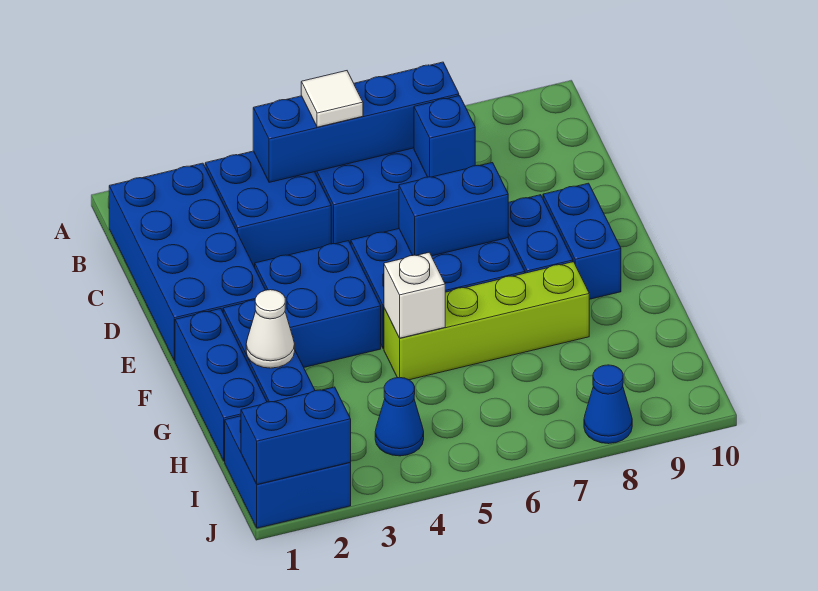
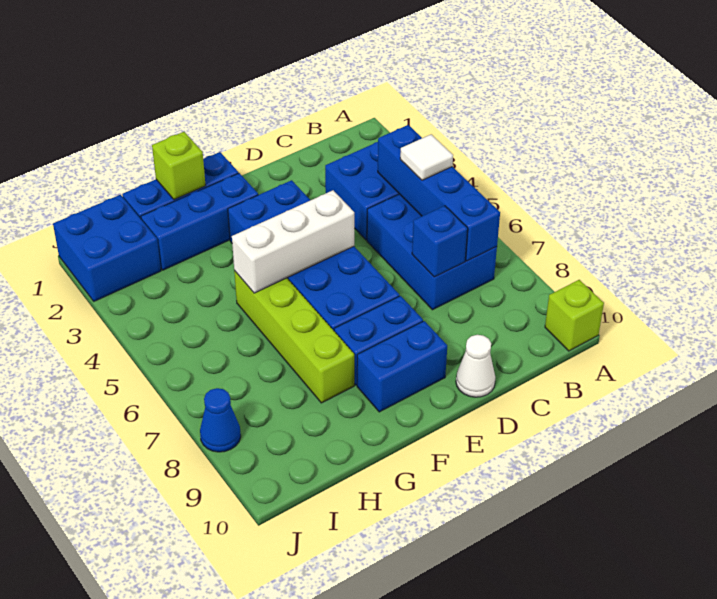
none -> lime 1x1 brick [545,280,604,351]
blue 2x4 brick [109,163,265,361] -> none
blue 1x2 brick [399,163,508,256] -> none
none -> lime 1x1 brick [152,132,206,200]
white 1x1 cone [246,290,295,368] -> white 1x1 cone moved to [456,335,496,397]
white 1x1 brick [384,252,445,338] -> white 1x3 brick [232,190,354,293]
blue 1x1 cone [375,377,424,456] -> none
blue 1x2 brick [241,387,351,484] -> none

